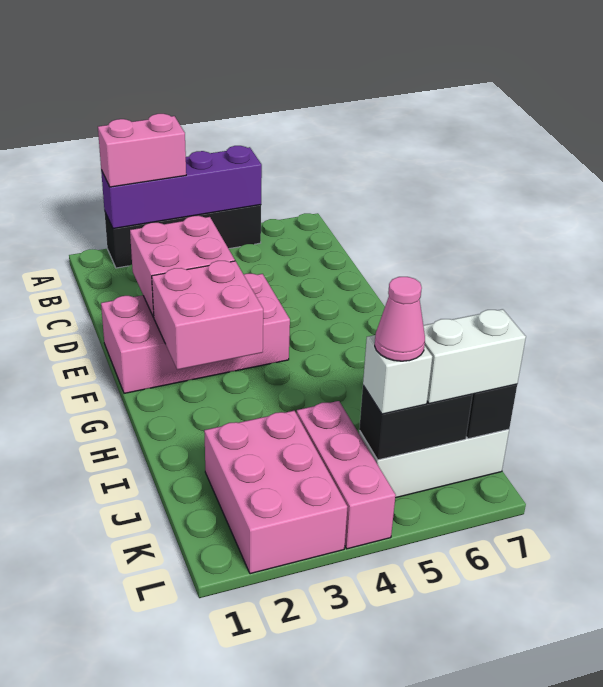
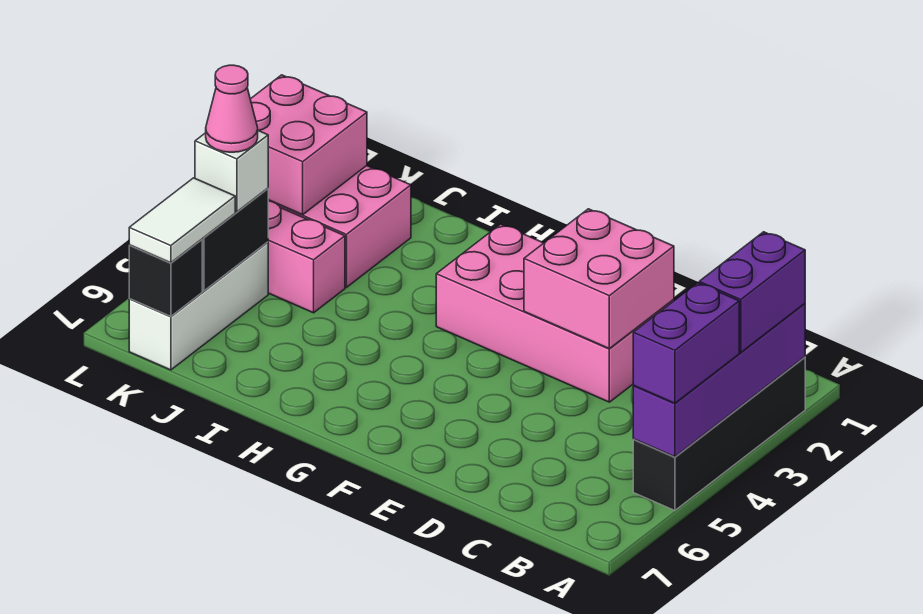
pink 1x2 brick [98,114,186,187] -> purple 1x2 brick [699,232,805,352]
none -> purple 1x2 brick [633,283,739,403]
pink 2x4 brick [101,274,290,393] -> pink 2x4 brick turned to [436,224,674,402]
pink 2x2 brick [152,261,263,370] -> pink 2x2 brick moved to [250,75,367,215]
white 1x2 brick [423,309,526,404] -> white 1x2 tile [129,178,235,263]

